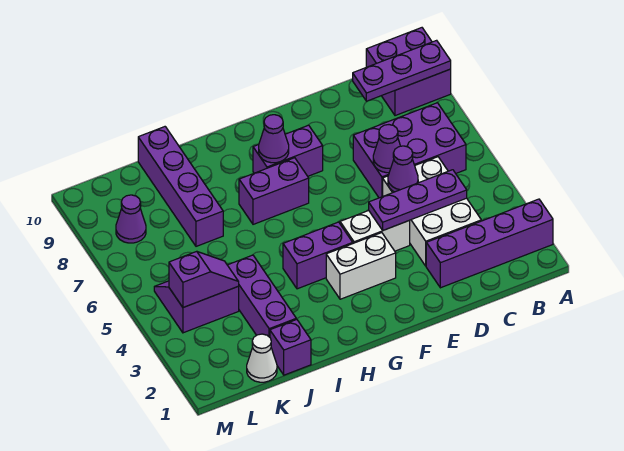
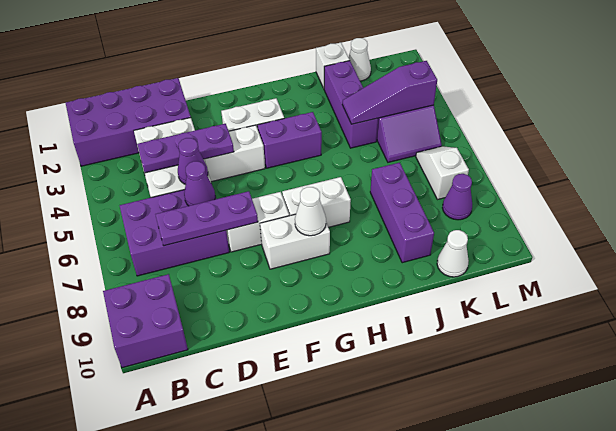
purple 1x4 brick [426,199,553,288] -> purple 2x4 brick [66,78,191,166]
purple 1x3 plate [353,40,451,101] -> purple 1x3 plate moved to [155,191,258,246]
none -> white 1x2 brick [226,192,289,252]
purple 1x2 brick [253,125,323,176] -> white 1x2 brick [260,214,330,269]
purple 1x2 brick [239,158,309,224] -> white 1x2 brick [282,177,351,227]
purple 1x1 cone [259,115,289,163] -> white 1x1 cone [295,187,326,236]
purple 1x1 brick [270,319,311,375] -> white 1x1 brick [316,42,350,88]
purple 1x4 brick [138,127,223,246] -> purple 1x3 brick [370,163,434,263]
purple 1x2 slope [169,251,239,307] -> purple 1x3 slope [342,61,437,124]
none -> white 1x1 cone [437,230,469,277]
none -> white 1x2 slope [416,146,469,200]

